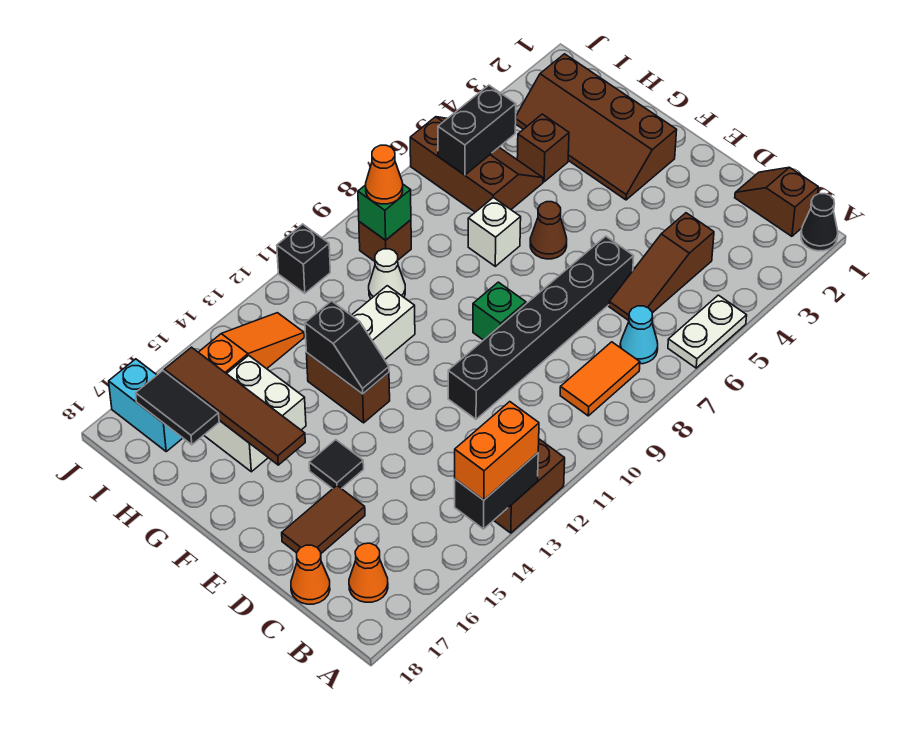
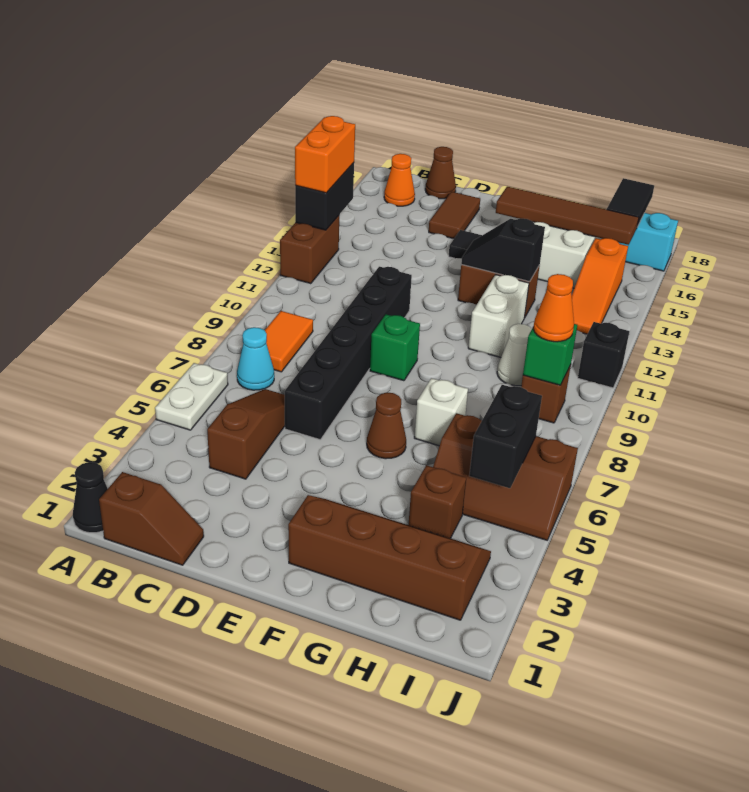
orange 1x1 cone [291,545,330,604] -> brown 1x1 cone [425,147,456,199]
black 1x2 tile [136,371,219,445] -> black 1x2 tile turned to [607,178,654,227]

